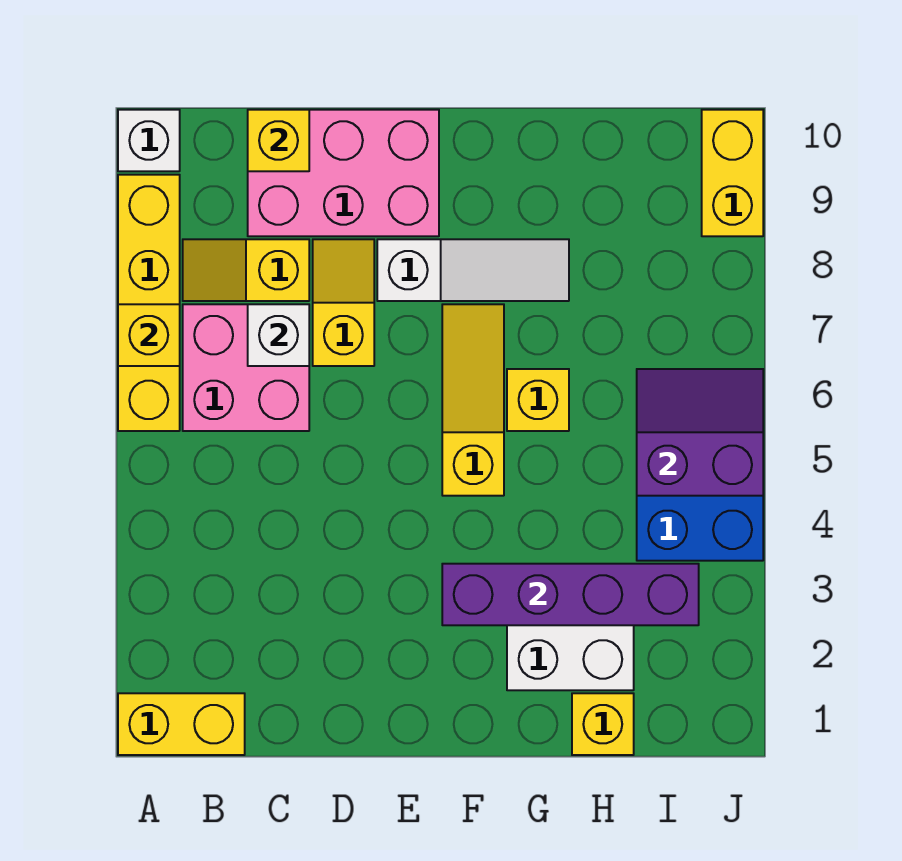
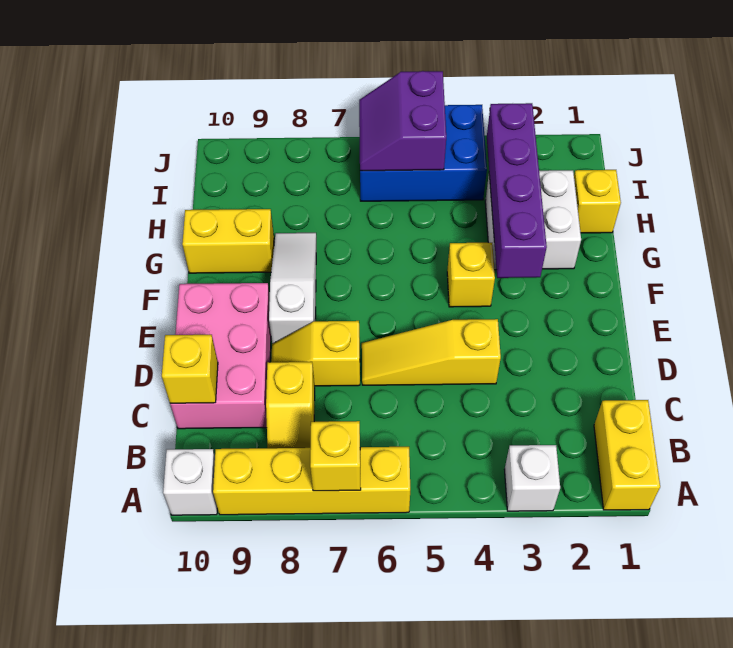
pink 2x2 brick [183,304,309,431] -> none
white 1x1 brick [248,304,309,366] -> white 1x1 brick moved to [505,445,560,511]
yellow 1x3 slope [442,304,504,496] -> yellow 1x3 slope moved to [362,319,501,385]
yellow 1x1 brick [507,369,569,431] -> yellow 1x1 brick moved to [447,243,495,307]
yellow 1x2 brick [702,110,763,236] -> yellow 1x2 brick moved to [182,209,274,273]

